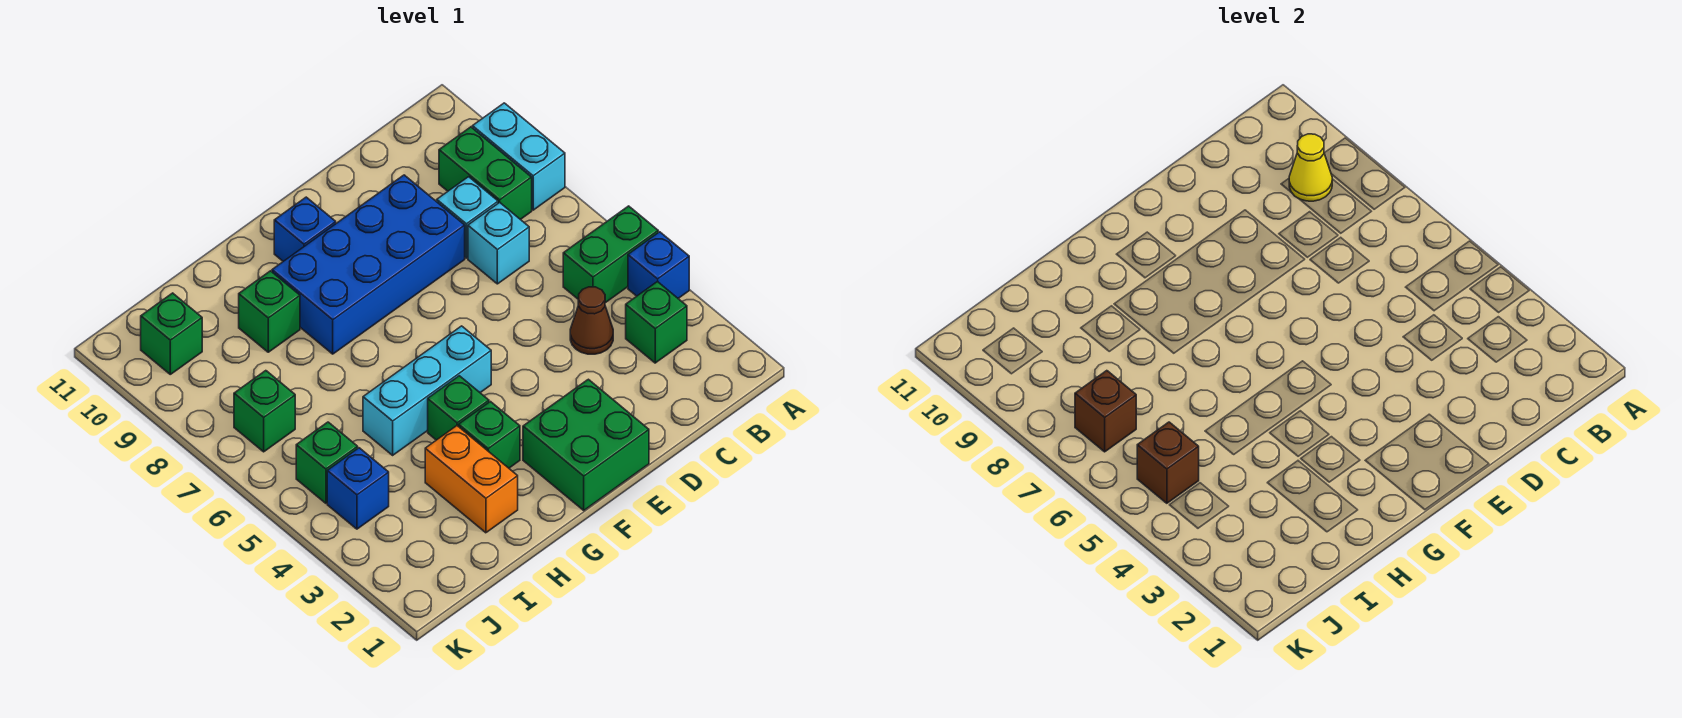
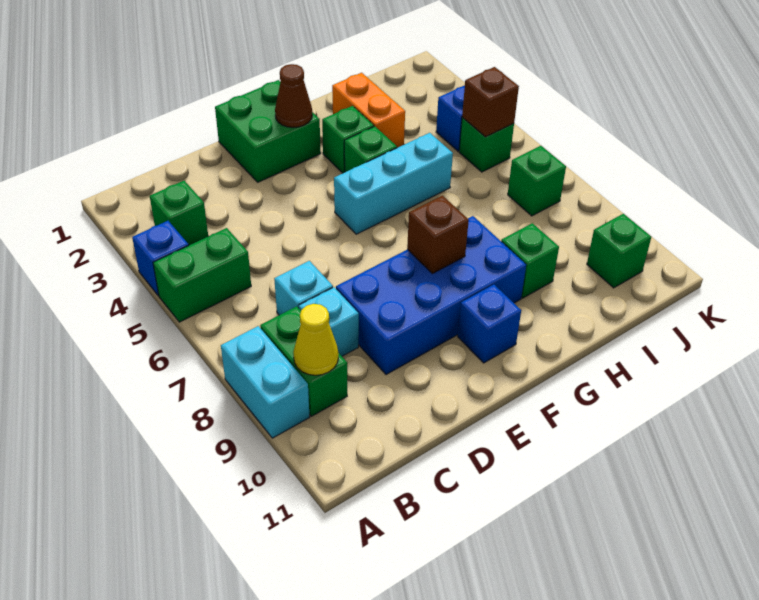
brown 1x1 cone [570,287,613,354] -> brown 1x1 cone moved to [275,64,312,127]
brown 1x1 brick [1075,371,1136,452] -> brown 1x1 brick moved to [407,196,469,274]

